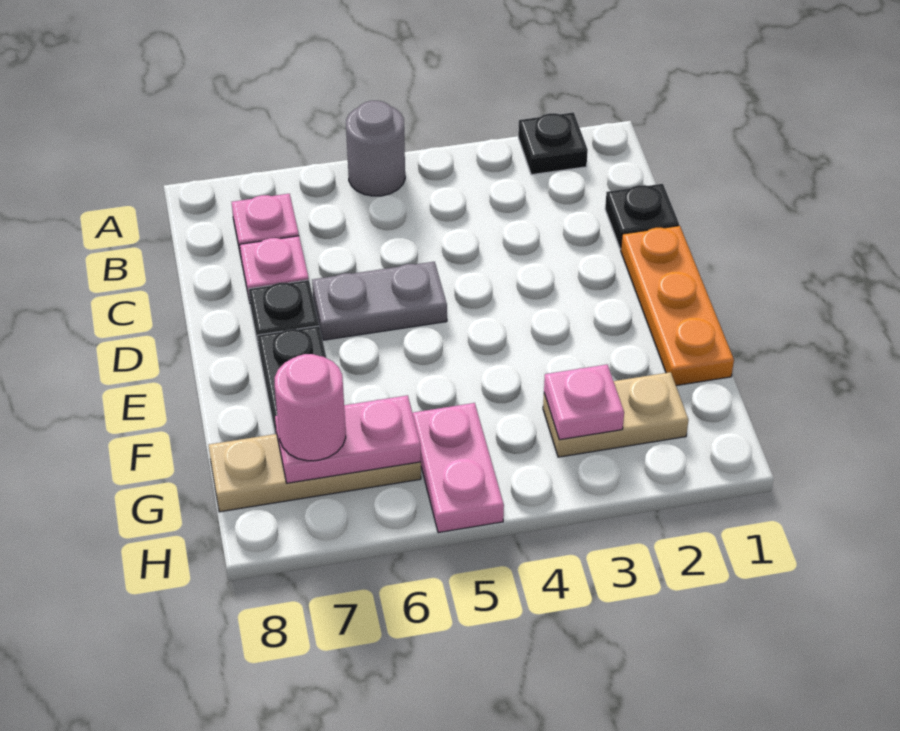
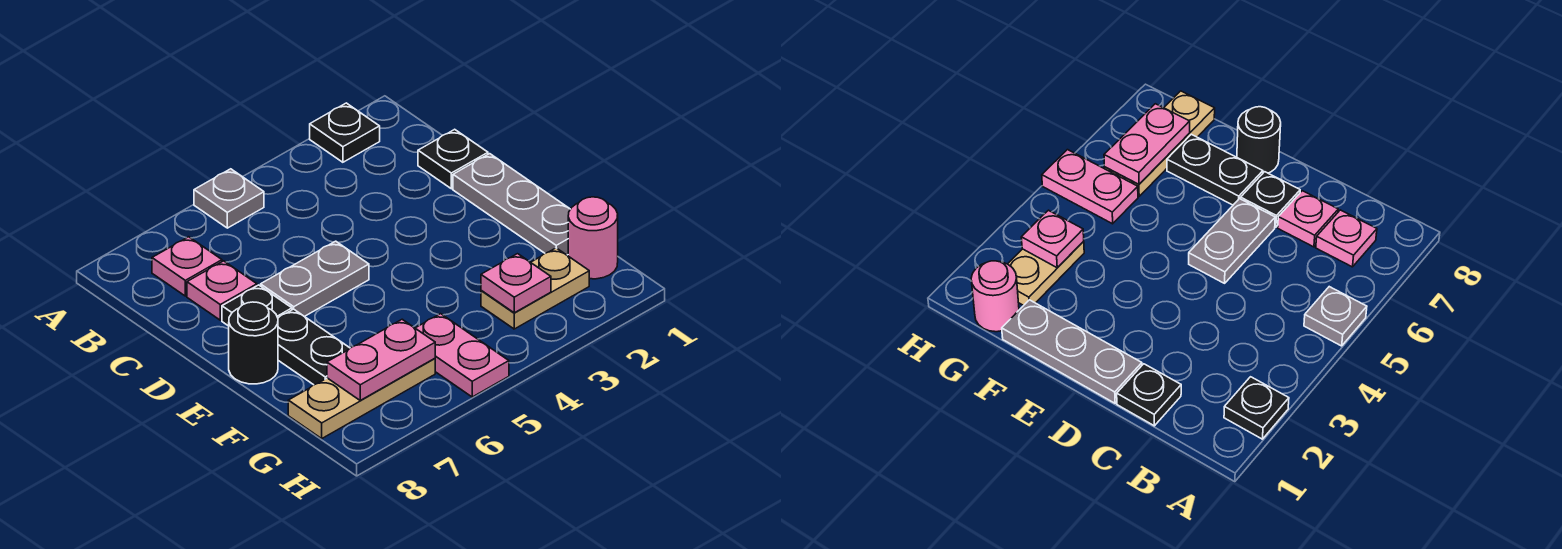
grey 1x1 round brick [346,101,405,196] -> grey 1x1 plate [194,169,264,228]
orange 1x3 plate [621,226,734,386] -> grey 1x3 plate [453,154,570,255]
none -> black 1x1 round brick [229,302,278,384]
pink 1x1 round brick [275,354,346,461] -> pink 1x1 round brick moved to [568,197,618,279]

